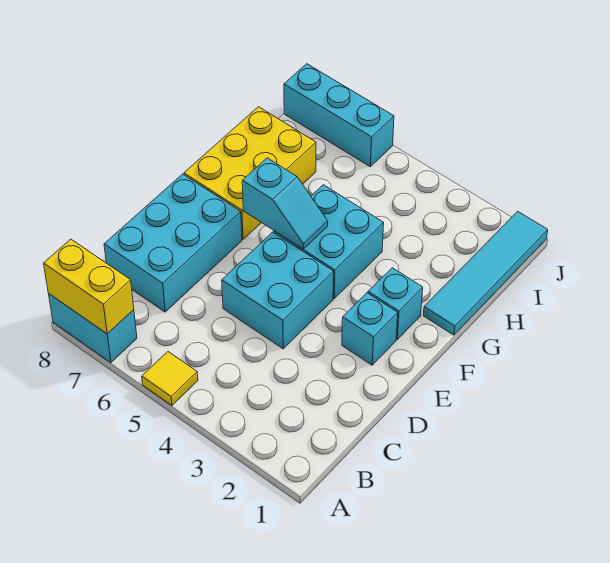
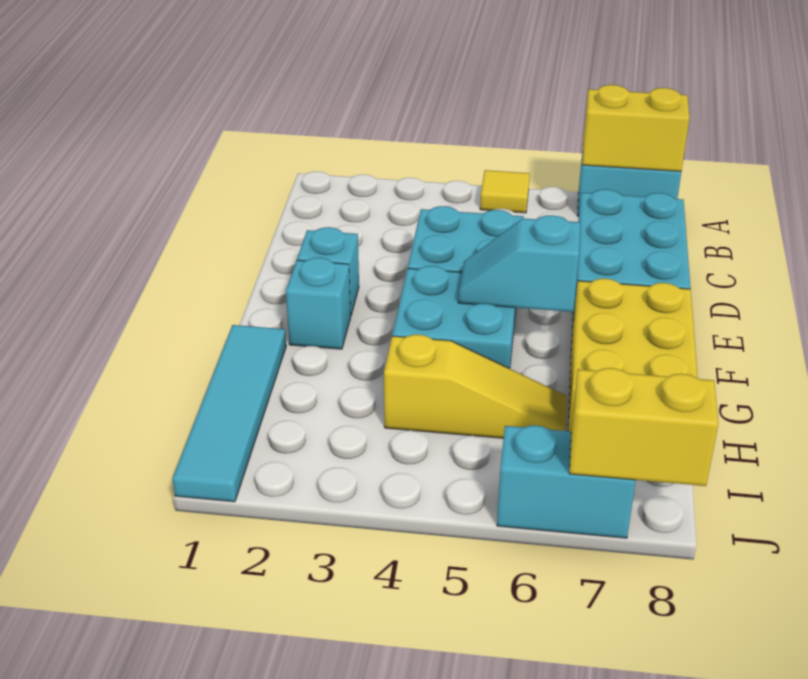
none -> yellow 1x3 slope [384,335,567,438]
cyan 1x3 brick [284,64,394,167] -> cyan 1x2 brick [497,426,636,538]
none -> yellow 1x2 brick [569,368,718,486]

